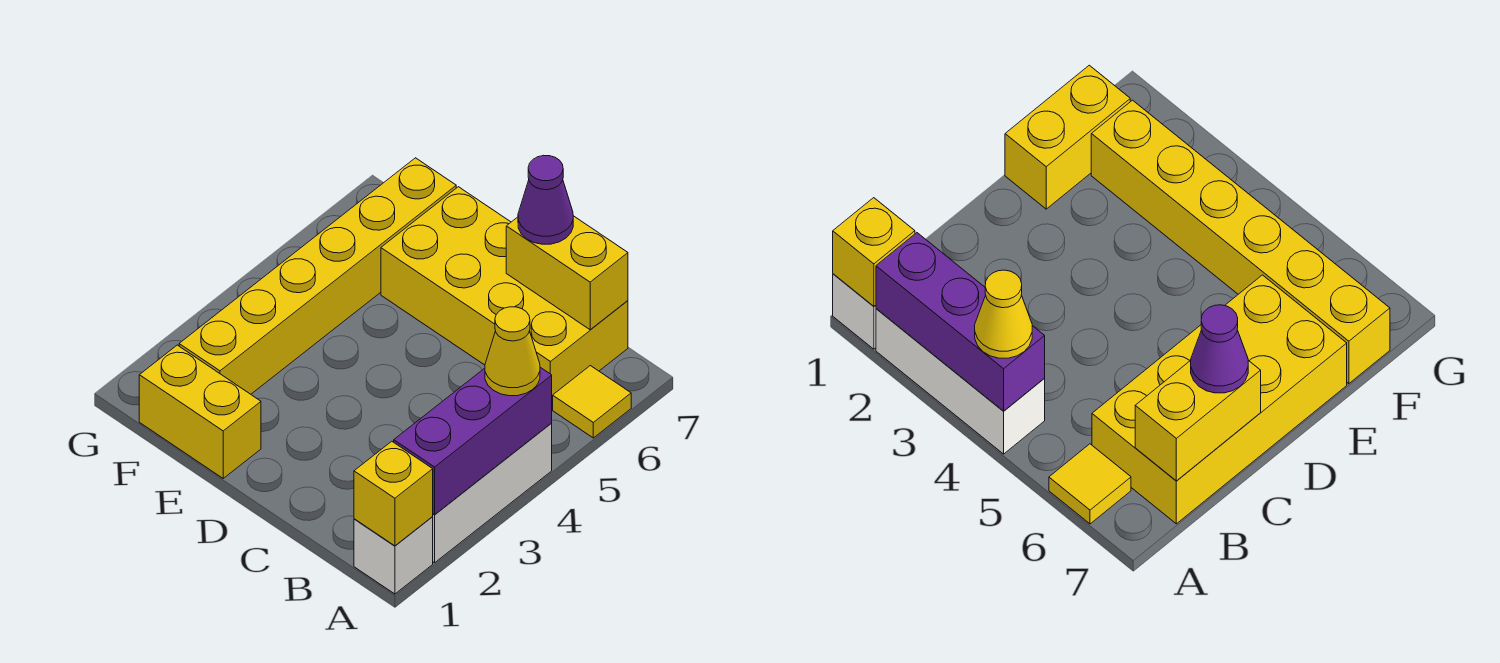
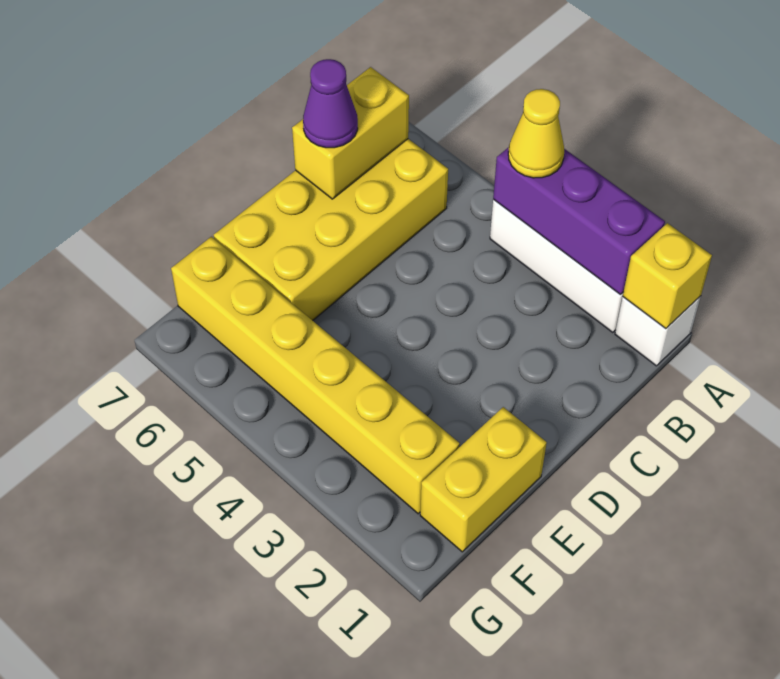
yellow 1x1 tile [553,366,631,438] -> none

